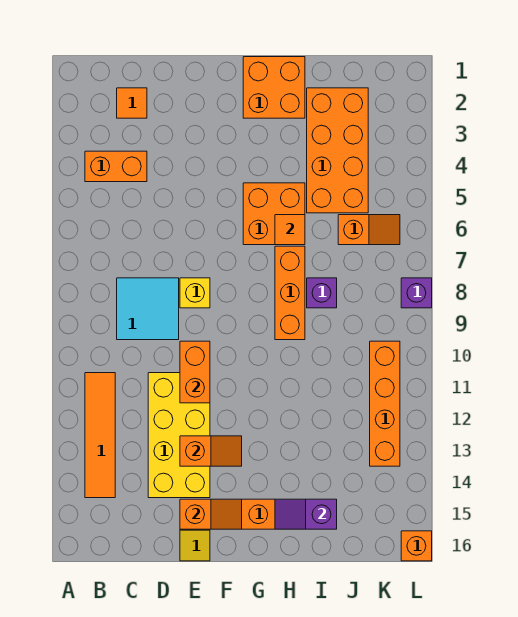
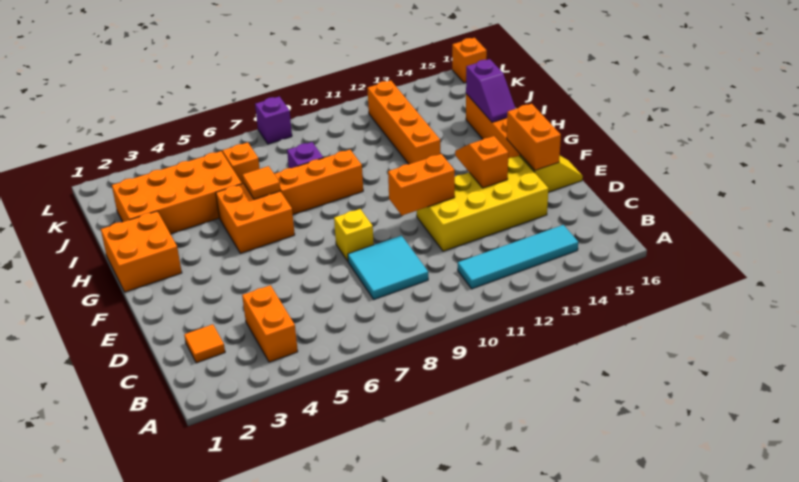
orange 1x4 tile [85,373,115,498] -> cyan 1x4 tile [458,225,578,289]
orange 1x2 slope [180,499,242,529] -> orange 1x2 brick [507,104,561,170]
orange 1x4 brick [370,341,400,466] -> orange 1x4 brick turned to [367,80,440,164]

